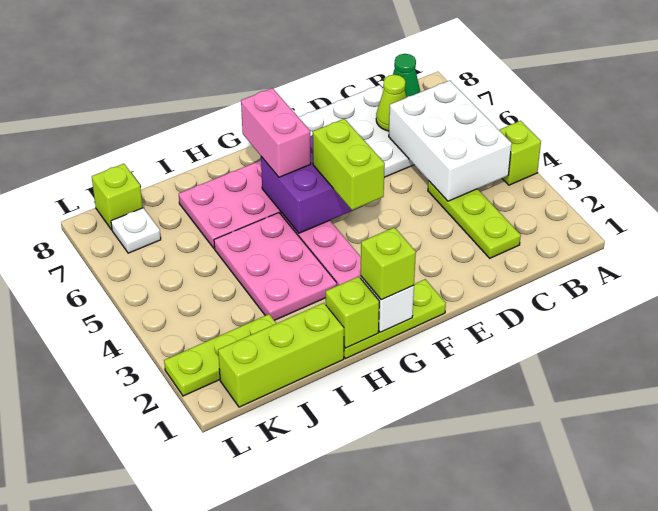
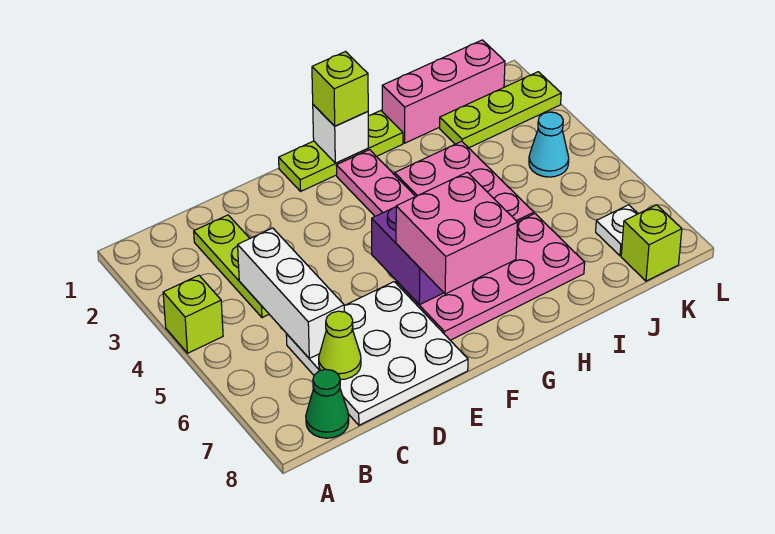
white 2x3 brick [389,81,512,201] -> white 1x3 brick [238,228,344,358]
lime 1x2 brick [313,119,385,210] -> none
pink 1x2 brick [241,88,311,177] -> pink 2x2 brick [396,172,517,294]
lime 1x1 brick [326,276,379,348] -> none
lime 1x3 brick [218,303,344,407] -> pink 1x3 brick [382,40,505,143]
none -> cyan 1x1 cone [529,112,569,177]

